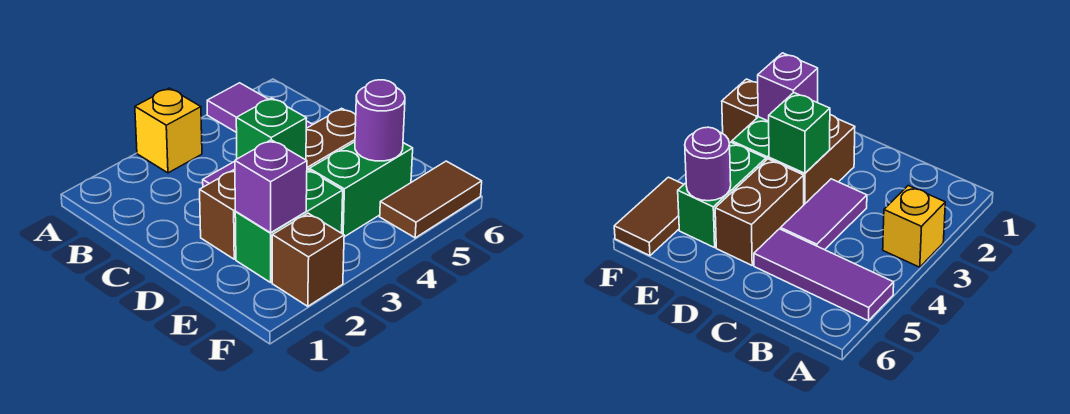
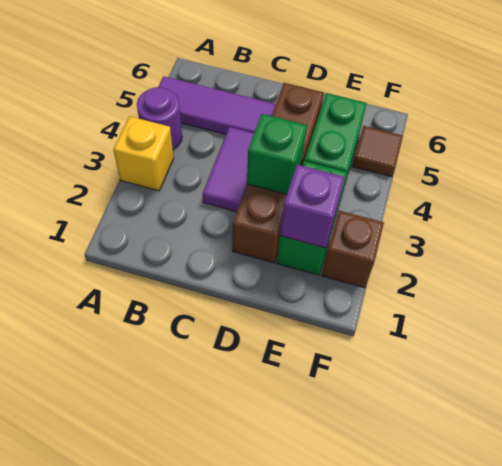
purple 1x1 round brick [355,80,405,161] -> purple 1x1 round brick moved to [137,87,182,150]
brown 1x2 tile [380,161,482,238] -> brown 1x1 tile [352,126,403,177]

